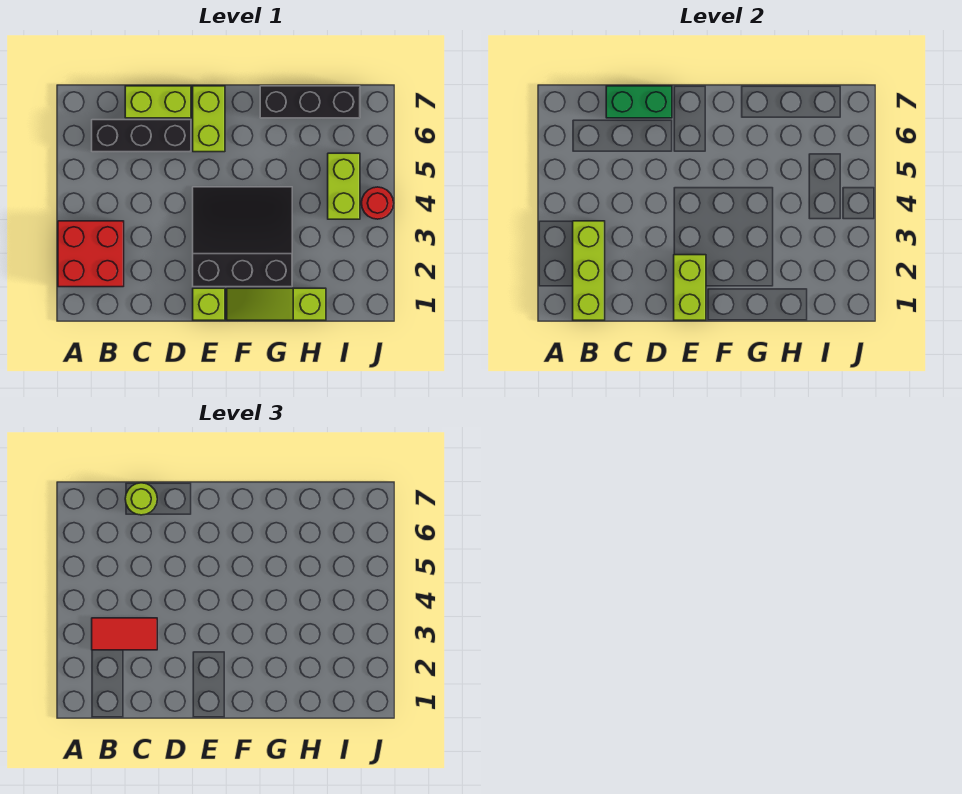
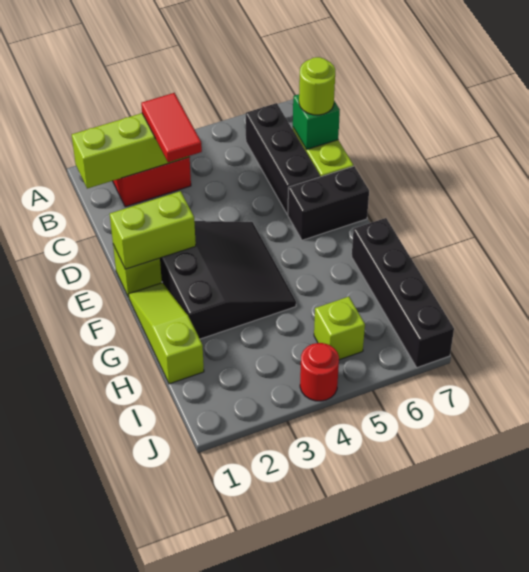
green 1x2 brick [606,86,672,118] -> green 1x1 brick [293,94,340,149]
lime 1x2 brick [193,86,225,152] -> black 1x2 brick [288,166,369,240]
black 1x3 brick [260,86,360,118] -> black 1x4 brick [352,218,454,368]
lime 1x2 brick [328,153,360,219] -> lime 1x1 brick [314,297,365,360]

